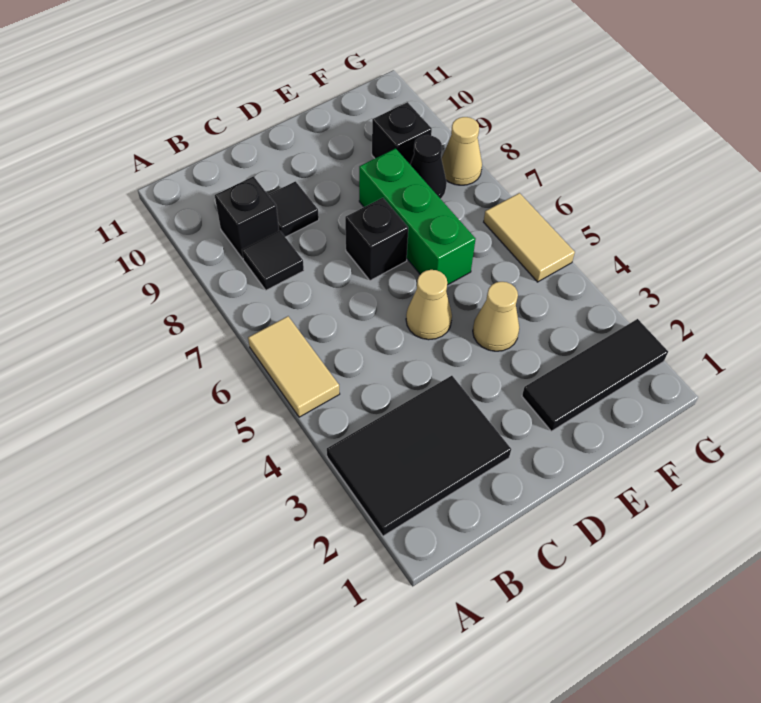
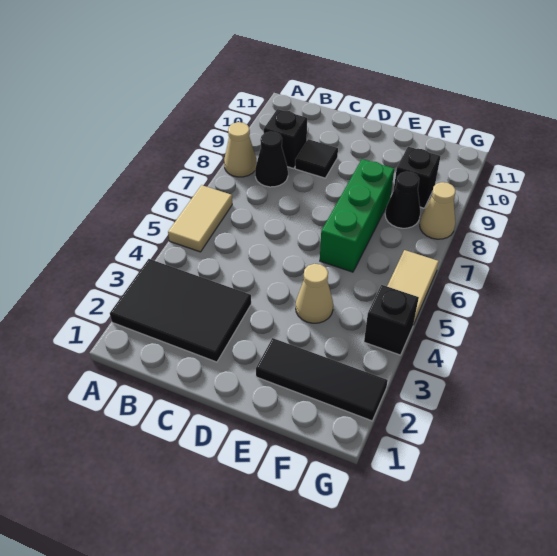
black 1x1 tile [242,231,304,290] -> black 1x1 cone [255,132,288,187]
tan 1x1 cone [406,270,452,340] -> tan 1x1 cone moved to [224,122,257,177]
black 1x1 brick [345,198,408,281] -> black 1x1 brick moved to [364,285,419,355]

